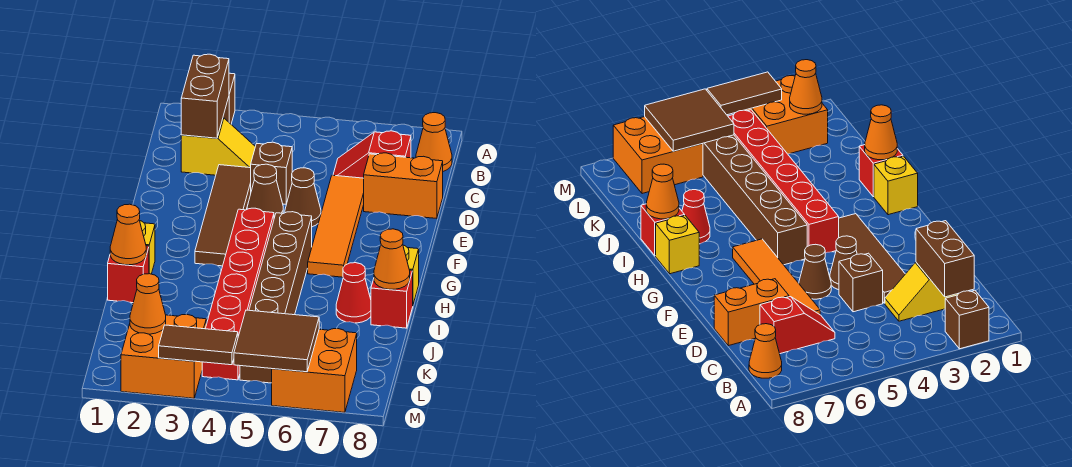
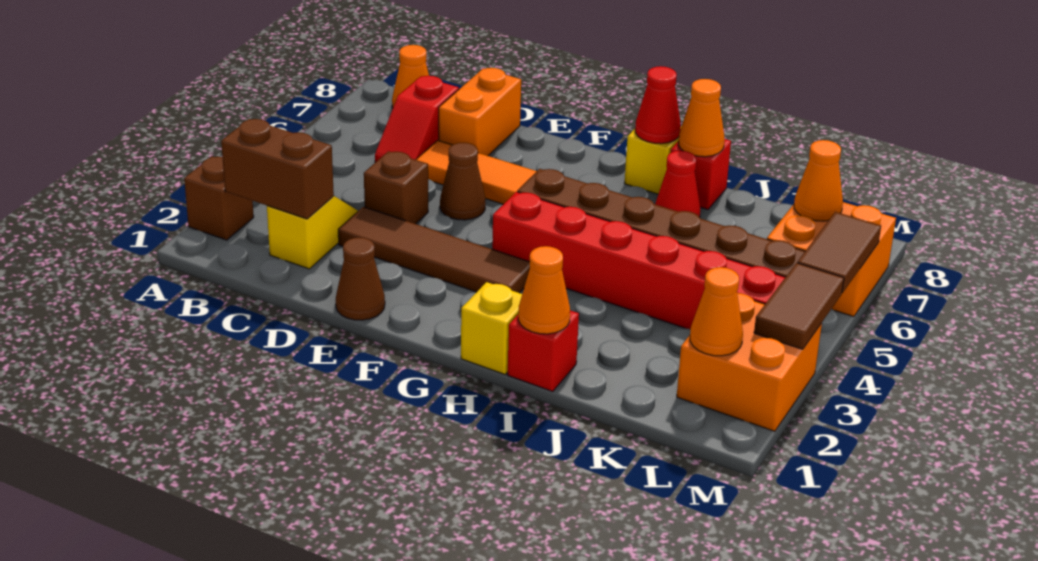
brown 1x1 cone [247,164,283,218] -> brown 1x1 cone moved to [336,237,385,320]
none -> red 1x1 cone [635,66,681,144]
brown 2x2 tile [234,310,319,372] -> brown 1x2 tile [797,212,881,293]
none -> orange 1x1 cone [794,140,843,221]

